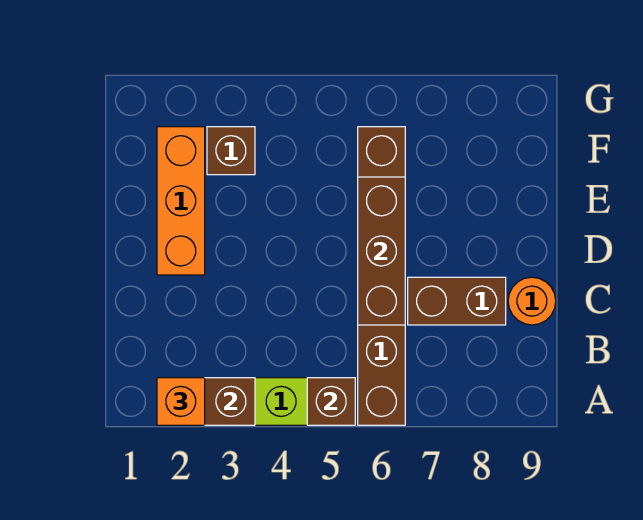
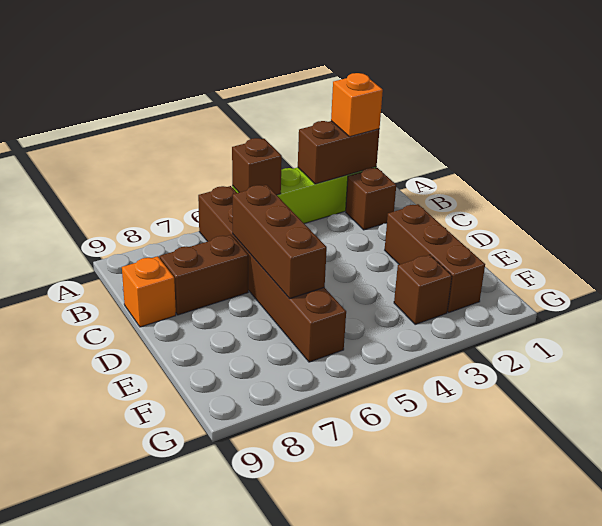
none -> brown 1x1 brick [346,168,396,230]
orange 1x1 round brick [508,277,556,325] -> orange 1x1 brick [122,256,176,327]
orange 1x3 brick [157,127,205,275] -> brown 1x3 brick [385,204,485,312]

